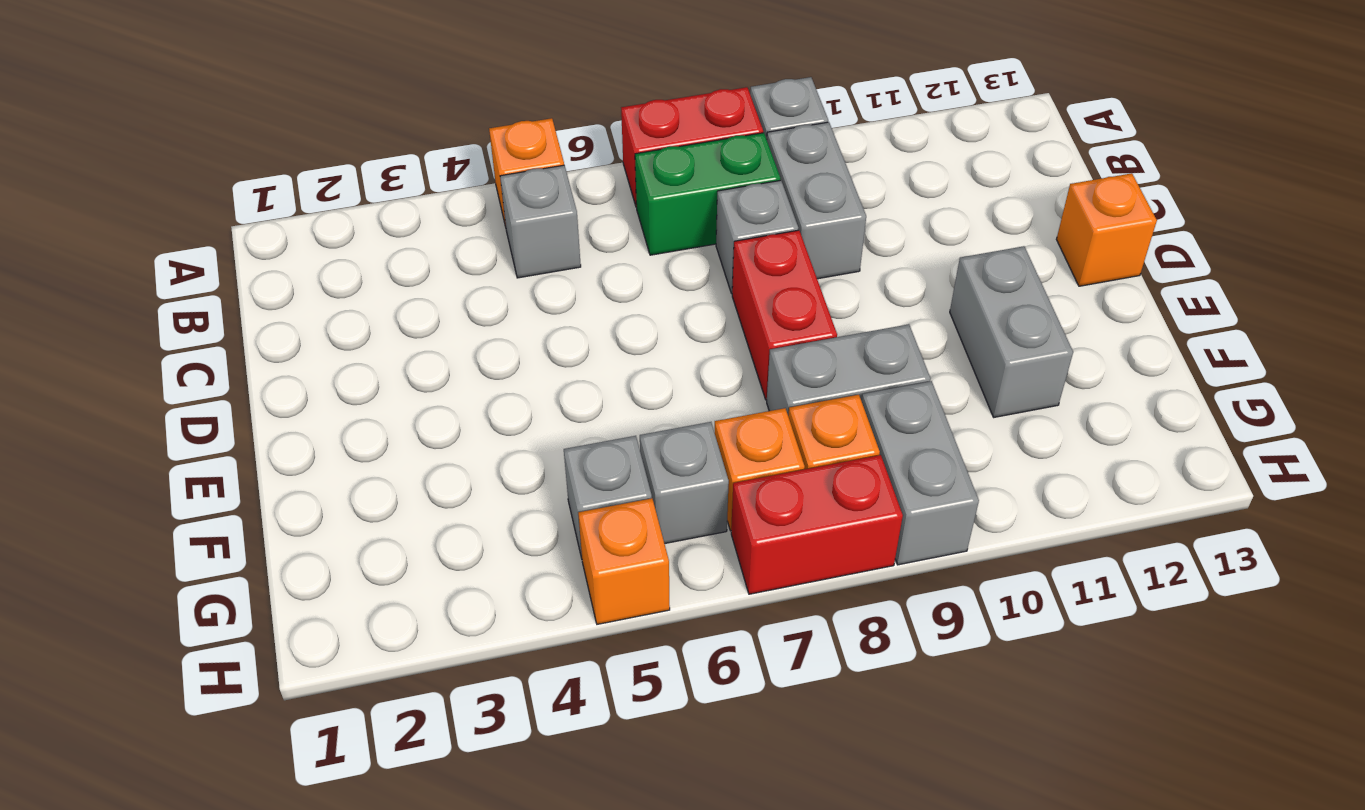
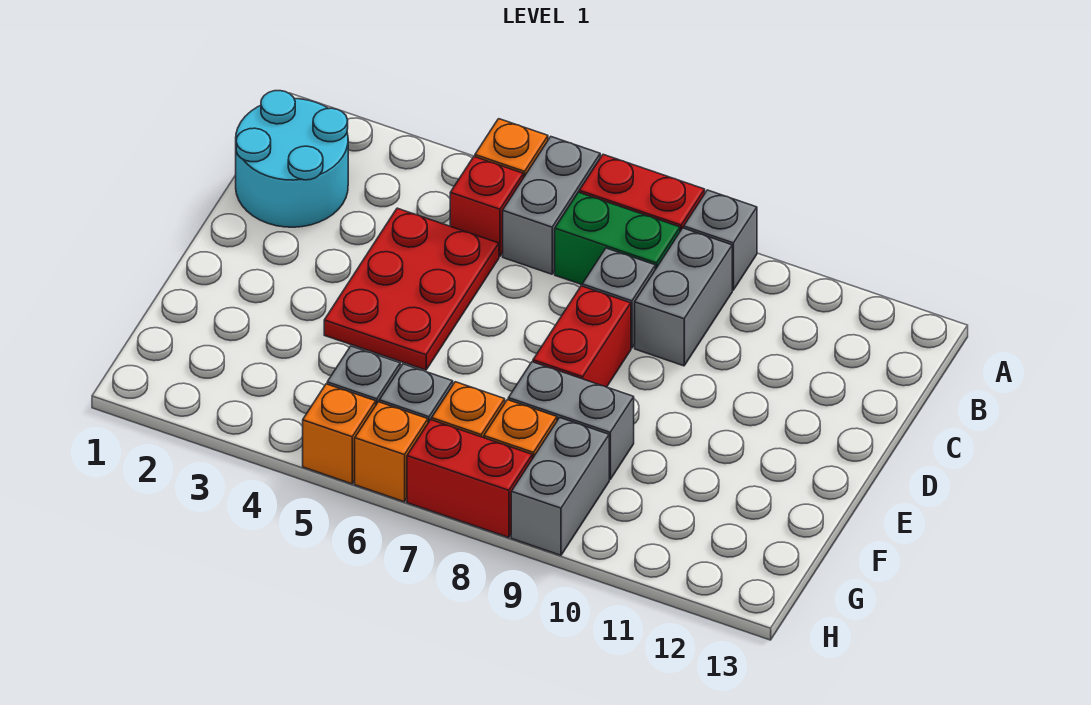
none -> cyan 2x2 round brick [236,91,348,227]
grey 1x1 brick [500,165,581,278] -> red 1x1 brick [450,157,523,256]
none -> red 2x3 plate [324,208,499,370]
orange 1x1 brick [1056,173,1157,286] -> orange 1x1 brick moved to [355,402,428,502]
grey 1x2 brick [950,246,1073,417] -> grey 1x2 brick moved to [503,137,600,274]

